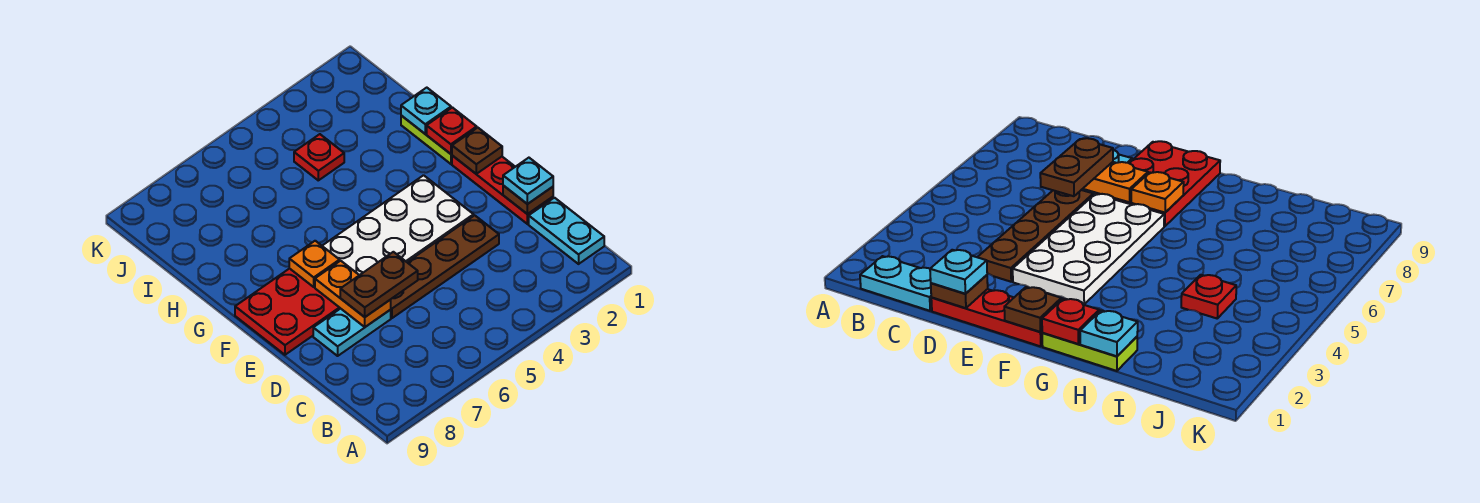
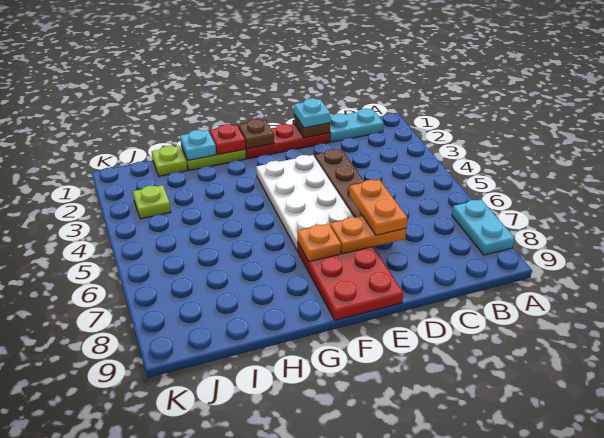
brown 1x2 plate [340,252,418,317] -> orange 1x2 plate [349,179,407,235]
cyan 1x2 plate [313,309,391,356] -> cyan 1x2 plate moved to [452,200,515,255]
none -> lime 1x1 plate [152,146,187,176]
red 1x1 plate [294,134,344,180] -> none
none -> lime 1x1 plate [133,185,171,219]

